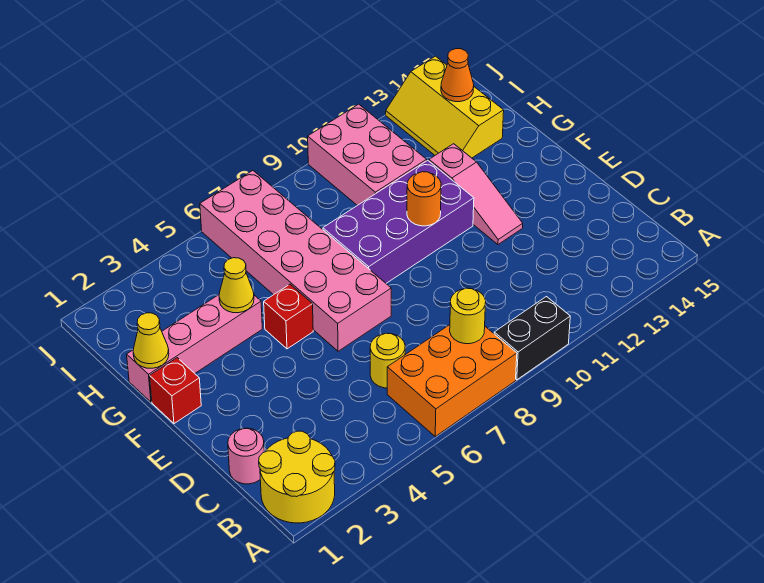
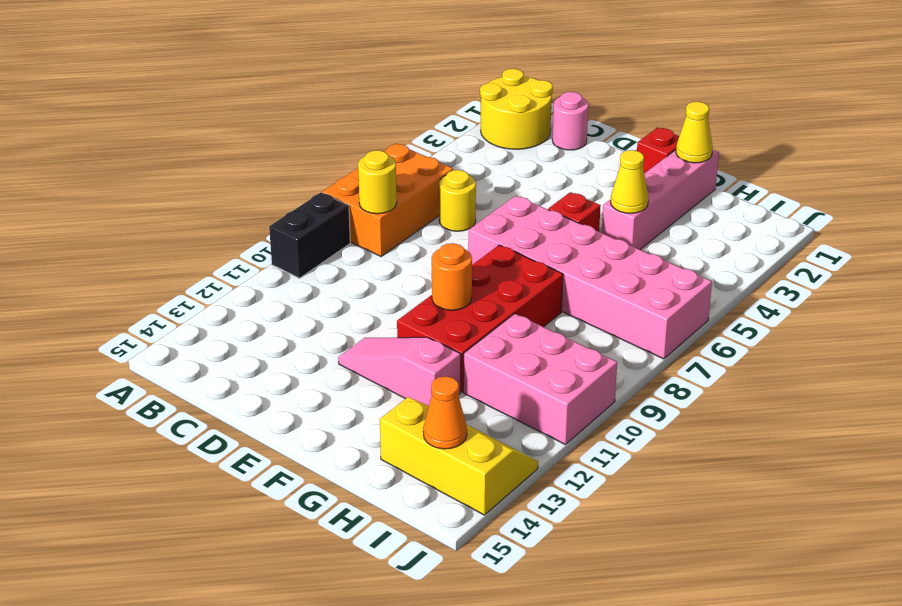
purple 2x4 brick [323,160,474,283] -> red 2x4 brick [397,245,563,392]

